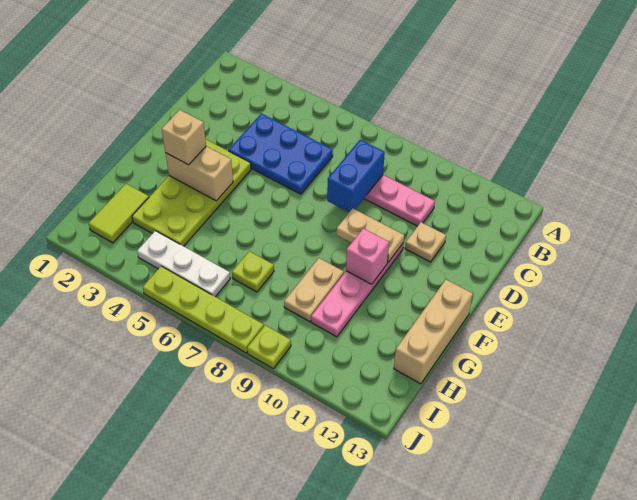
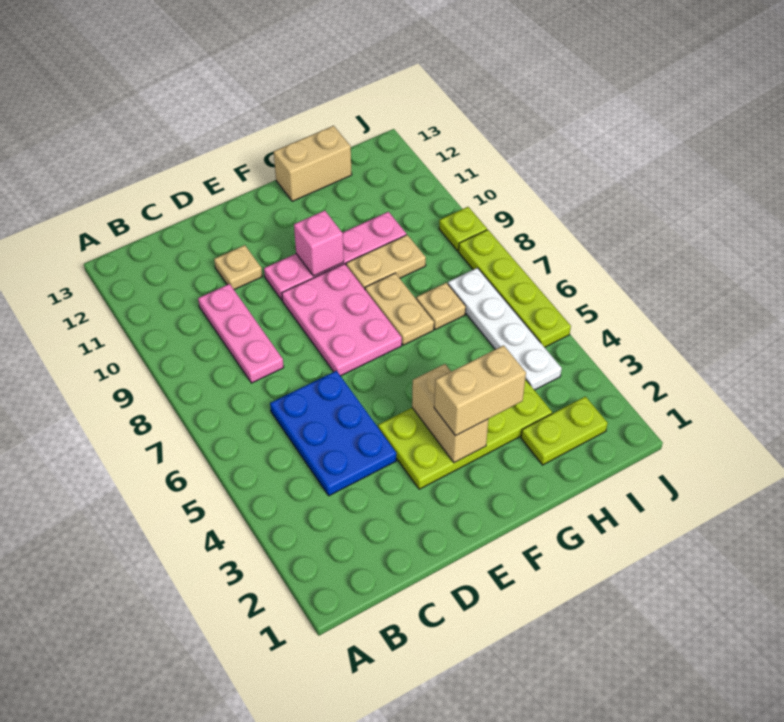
blue 1x2 brick [327,140,385,212] -> none
none -> pink 2x3 plate [282,264,402,376]
tan 1x2 plate [337,208,404,262] -> tan 1x2 plate moved to [365,273,434,345]
tan 1x1 brick [162,110,206,165] -> tan 1x2 brick [434,345,526,436]
tan 1x3 brick [394,280,473,384] -> tan 1x2 brick [274,126,352,201]
lime 1x2 tile [88,184,149,243] -> lime 1x2 plate [521,396,608,465]
lime 1x1 plate [232,251,274,292] -> tan 1x1 plate [416,283,466,329]
white 1x3 plate [137,231,230,297] -> white 1x4 plate [448,268,562,390]

